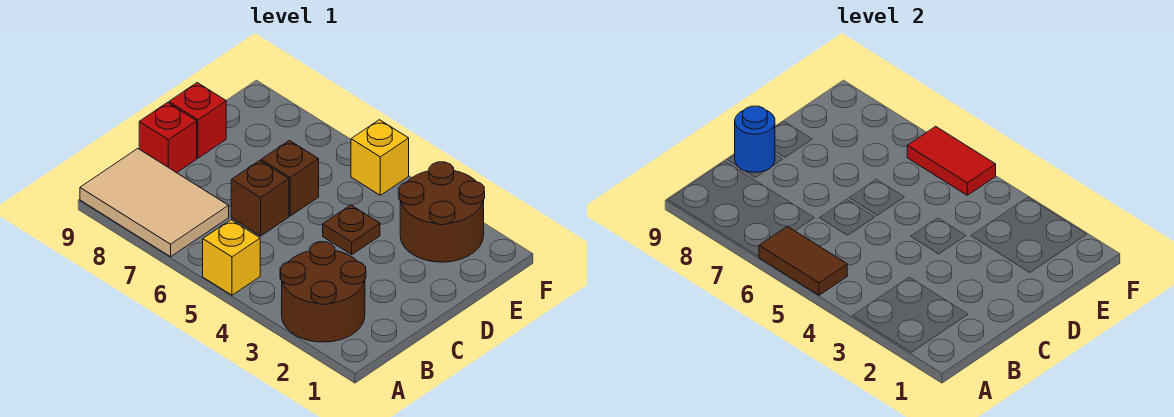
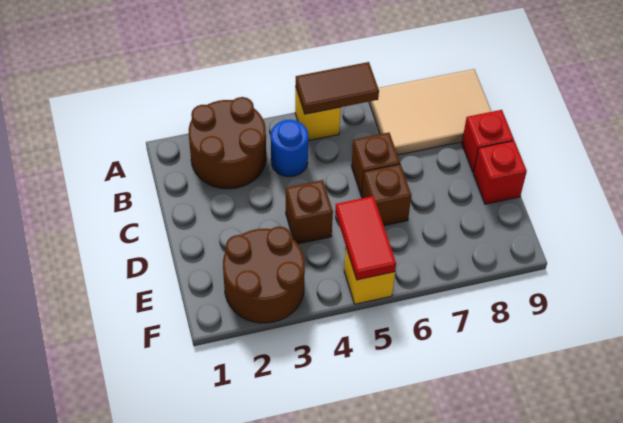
blue 1x1 round brick [735,106,775,172] -> blue 1x1 round brick moved to [271,120,308,177]
brown 1x1 plate [323,205,380,254] -> brown 1x1 brick [286,180,333,244]
red 1x2 tile [907,126,996,195] -> red 1x2 tile turned to [335,196,396,280]

